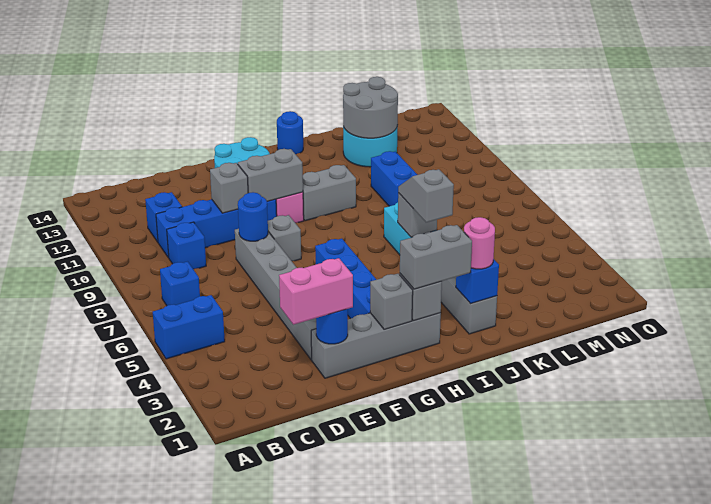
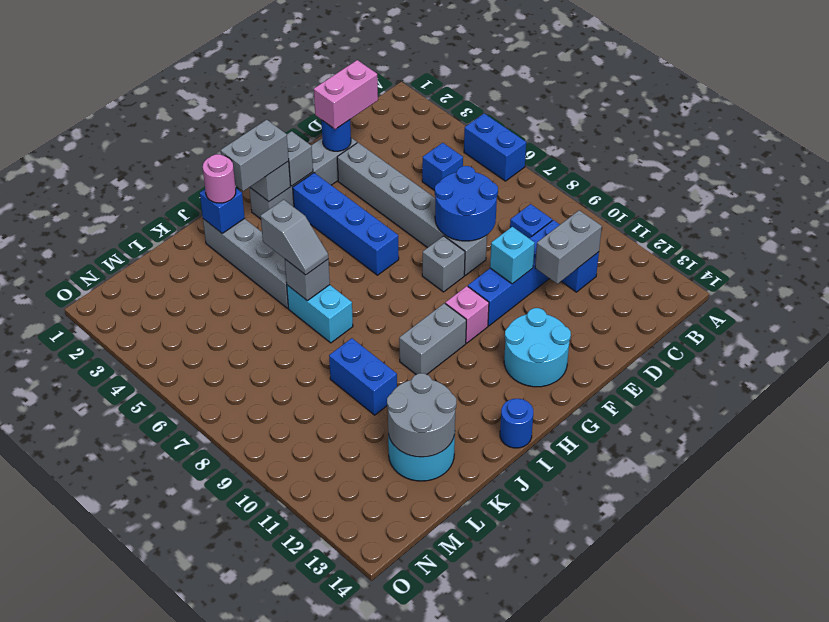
blue 1x2 brick [153,295,225,359] -> blue 1x2 brick turned to [464,114,526,181]
blue 1x1 brick [160,262,200,306] -> blue 1x1 brick moved to [422,143,463,191]
blue 1x1 round brick [238,192,268,241] -> blue 2x2 round brick [435,166,498,241]
grey 1x1 brick [210,163,248,213] -> cyan 1x1 brick [490,227,535,284]
grey 1x2 brick [238,149,303,201] -> grey 1x2 brick moved to [535,210,602,284]

